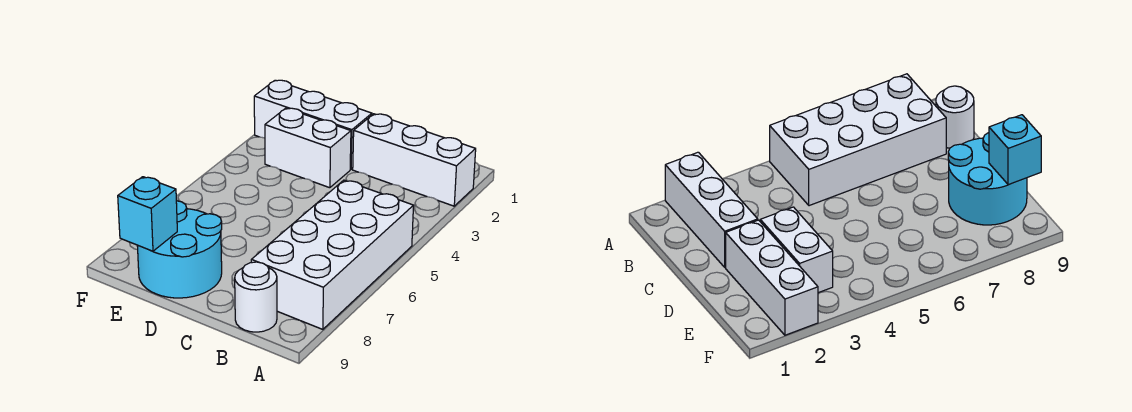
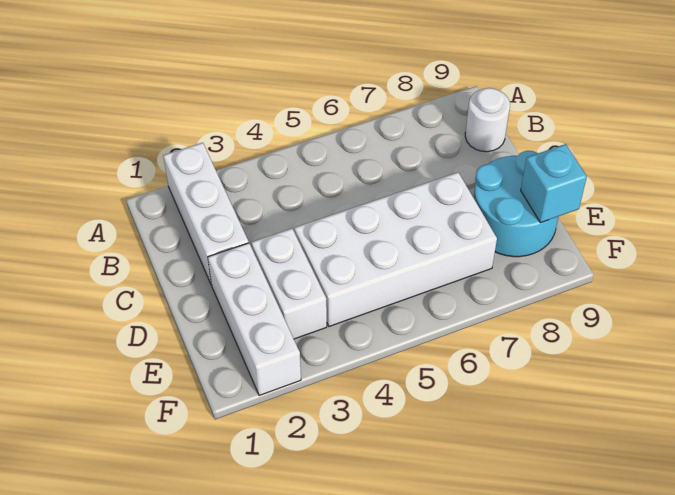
white 2x4 brick [251,180,414,329] -> white 2x4 brick moved to [294,172,497,326]

